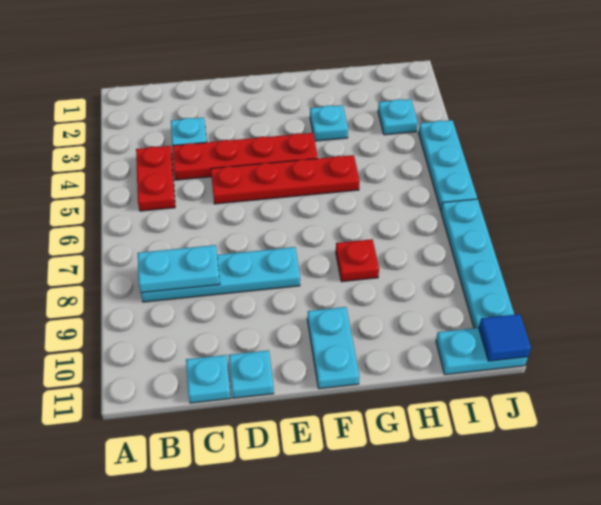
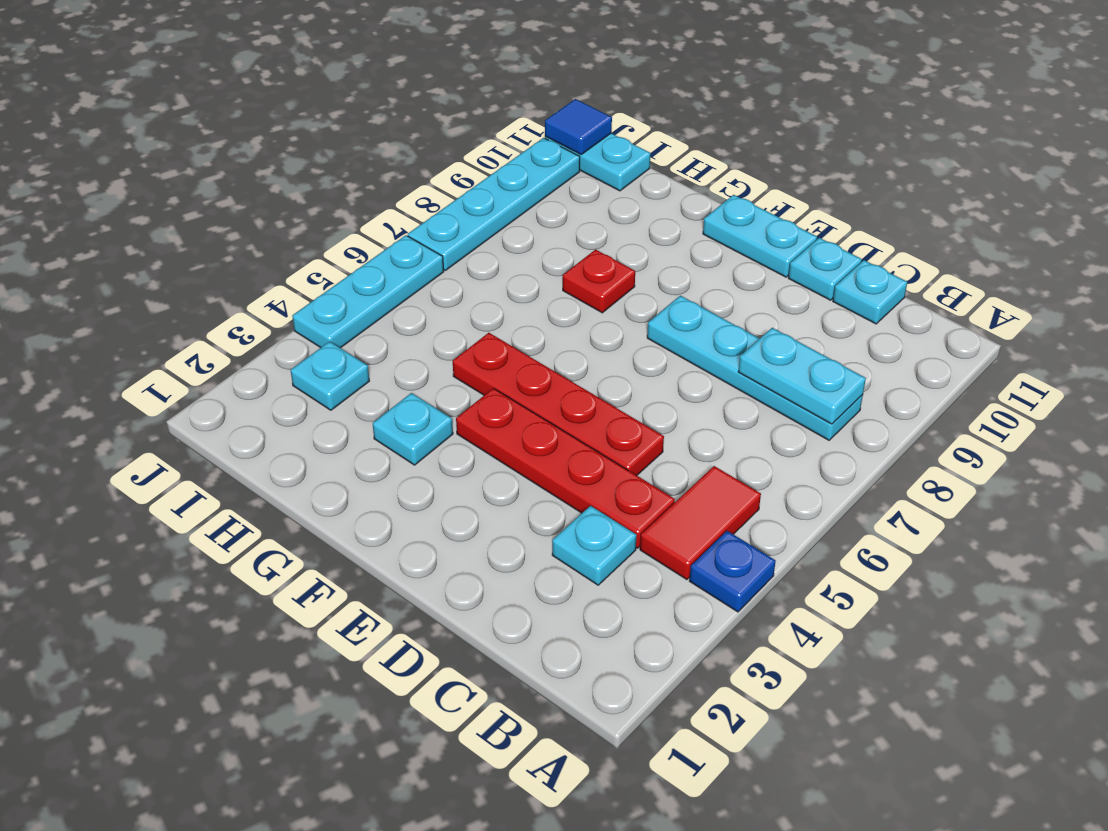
none -> blue 1x1 plate [690,531,776,612]
red 1x2 plate [136,146,175,211] -> red 1x2 tile [640,466,761,580]
cyan 1x2 plate [307,307,359,389] -> cyan 1x2 plate turned to [703,195,817,277]

